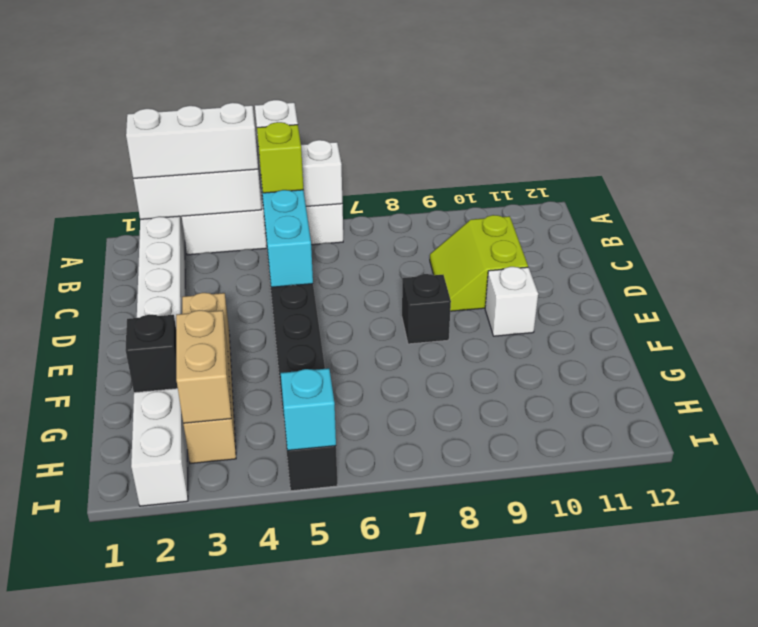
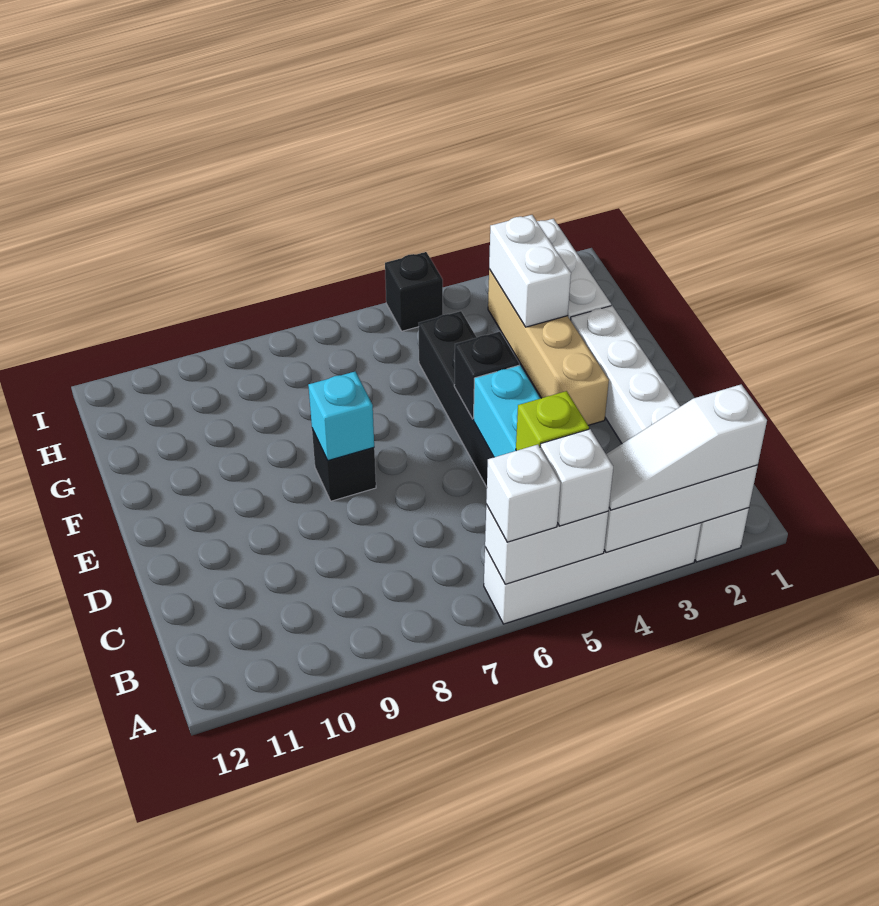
white 1x3 brick [126,103,258,179] -> white 1x3 slope [606,384,767,510]
lime 2x2 slope [430,215,528,311] -> none
white 1x1 brick [485,267,538,336] -> white 1x1 brick moved to [486,445,560,542]
black 1x1 brick [125,315,178,393] -> black 1x1 brick moved to [454,332,519,419]
tan 1x2 brick [176,310,231,423] -> white 1x2 brick [489,215,571,327]
cyan 1x1 brick [281,368,336,451] -> cyan 1x1 brick moved to [308,372,374,461]

